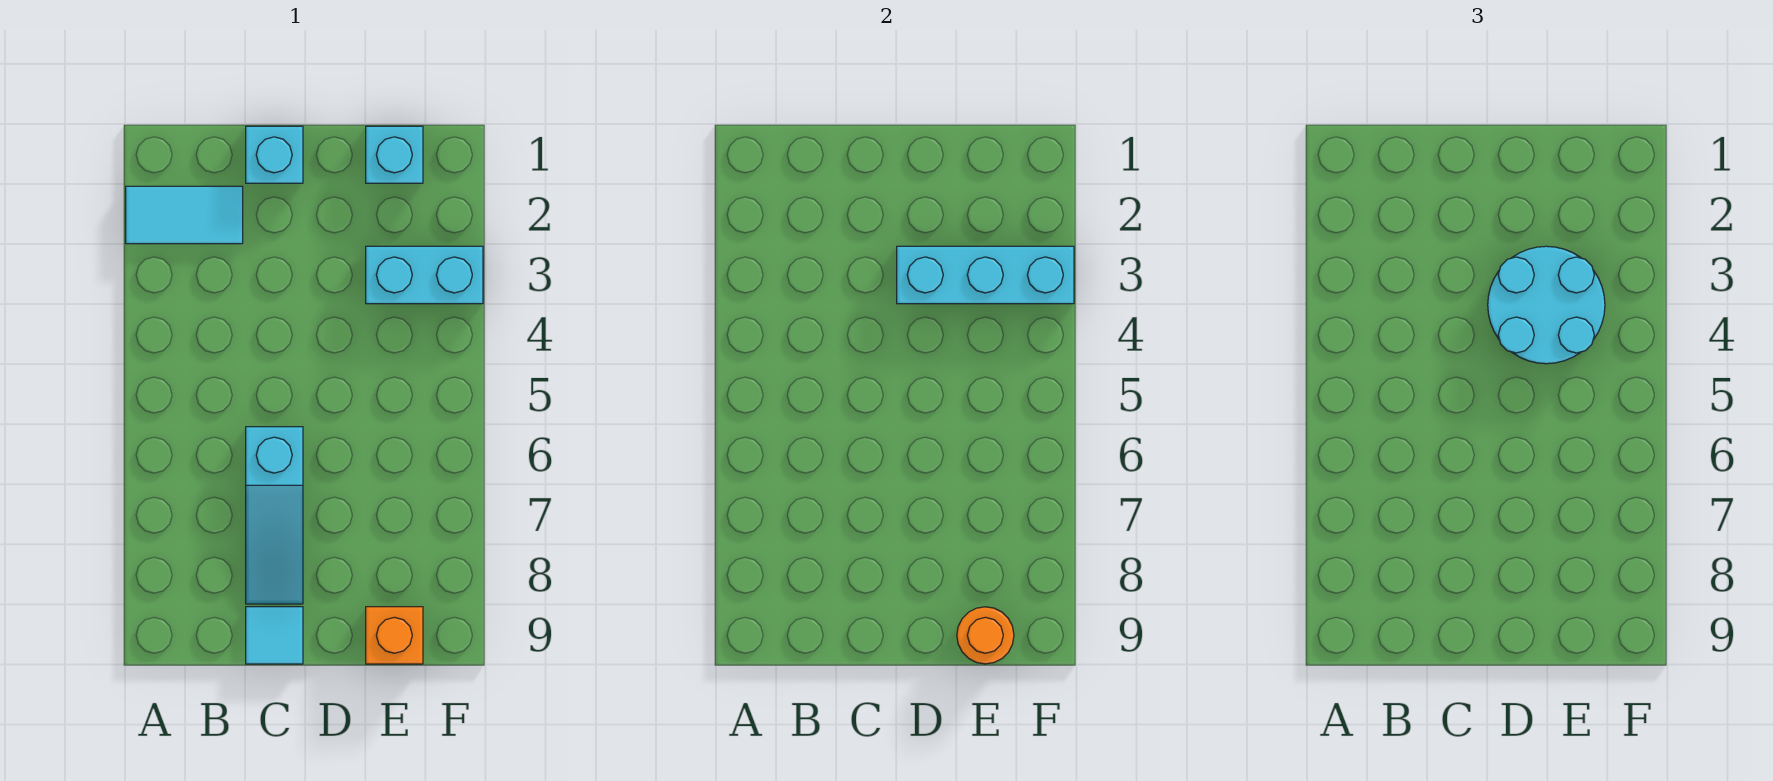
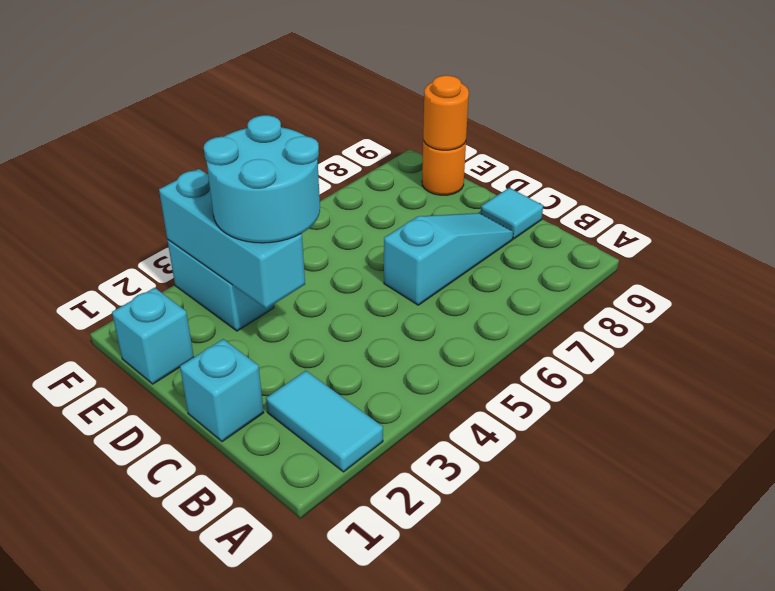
orange 1x1 brick [366,607,423,664] -> orange 1x1 round brick [422,141,466,195]

